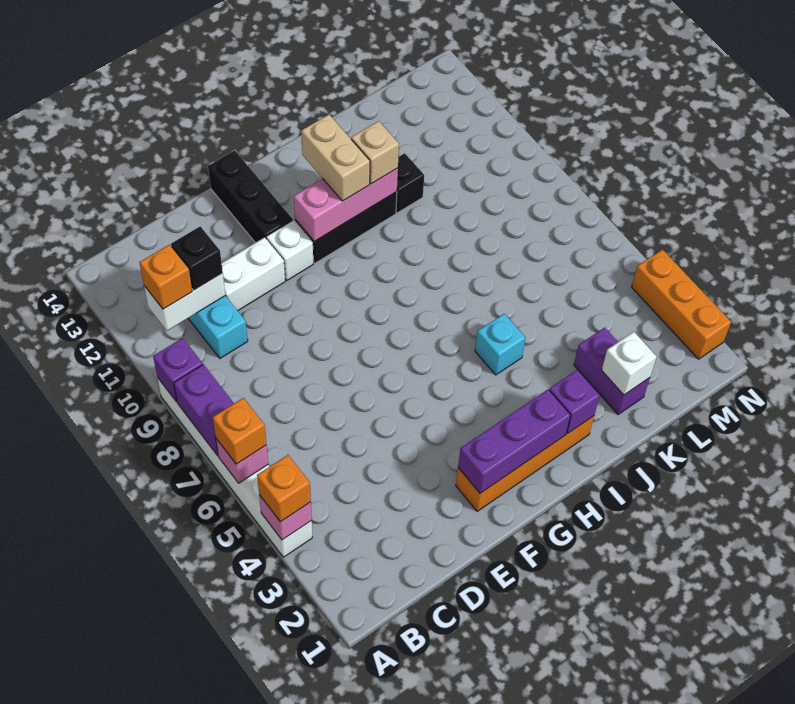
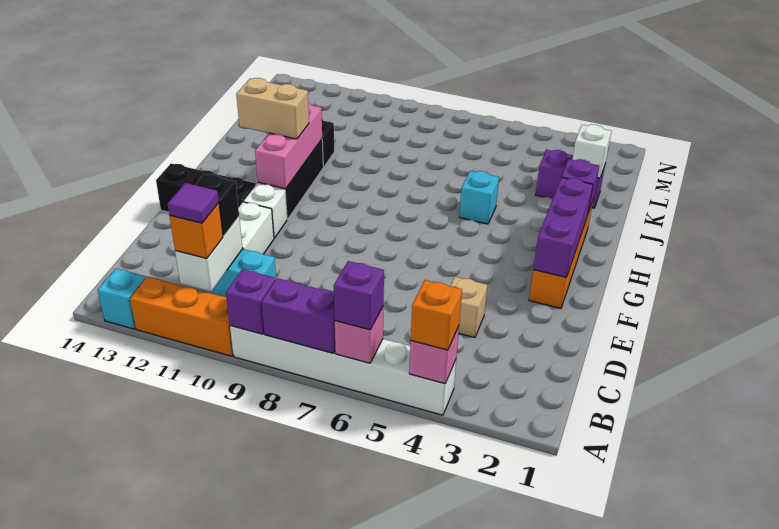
orange 1x1 brick [213,398,266,464] -> purple 1x1 brick [334,261,384,330]
none -> cyan 1x1 brick [98,268,146,329]
none -> purple 1x1 tile [168,183,219,223]
tan 1x1 brick [351,121,399,184] -> tan 1x1 brick moved to [451,277,487,338]
orange 1x3 brick [632,250,731,359] -> orange 1x3 brick moved to [130,277,233,356]

